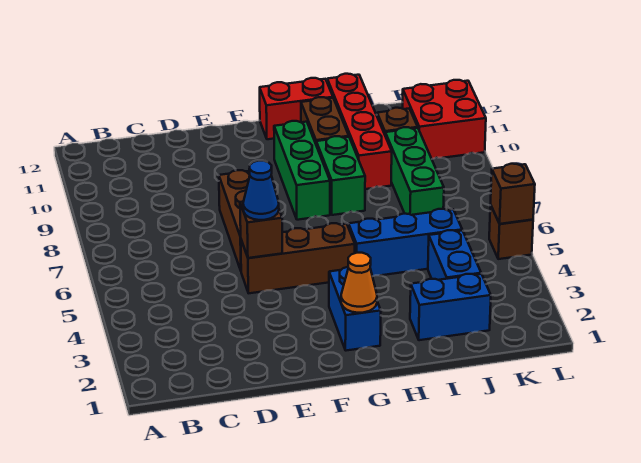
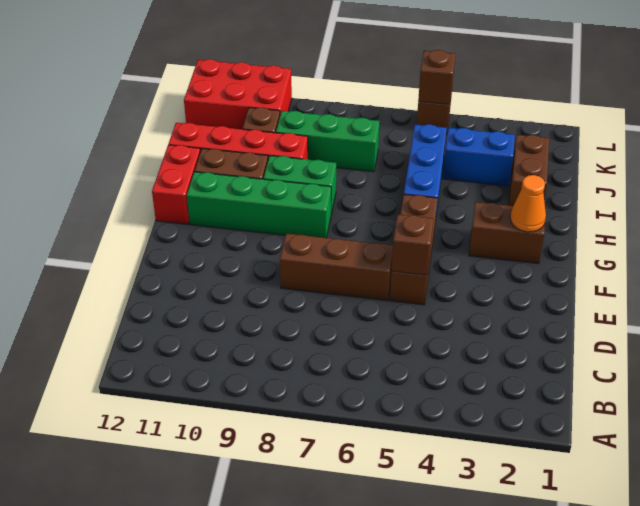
blue 1x1 cone [243,161,279,220] -> none
blue 1x2 brick [329,267,381,351] -> brown 1x2 brick [469,202,546,264]
green 1x3 brick [274,121,330,220] -> green 1x4 brick [187,172,331,238]
blue 1x2 brick [410,274,491,340] -> brown 1x2 brick [509,135,549,206]
red 2x2 brick [402,80,486,159] -> red 2x3 brick [184,59,292,129]

